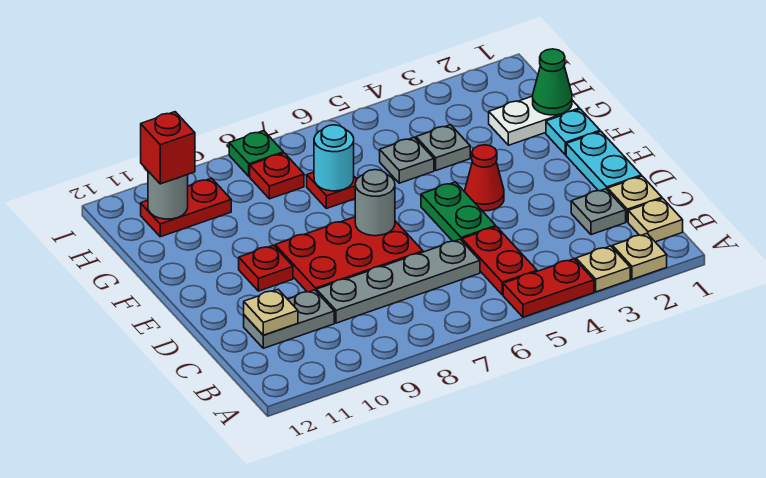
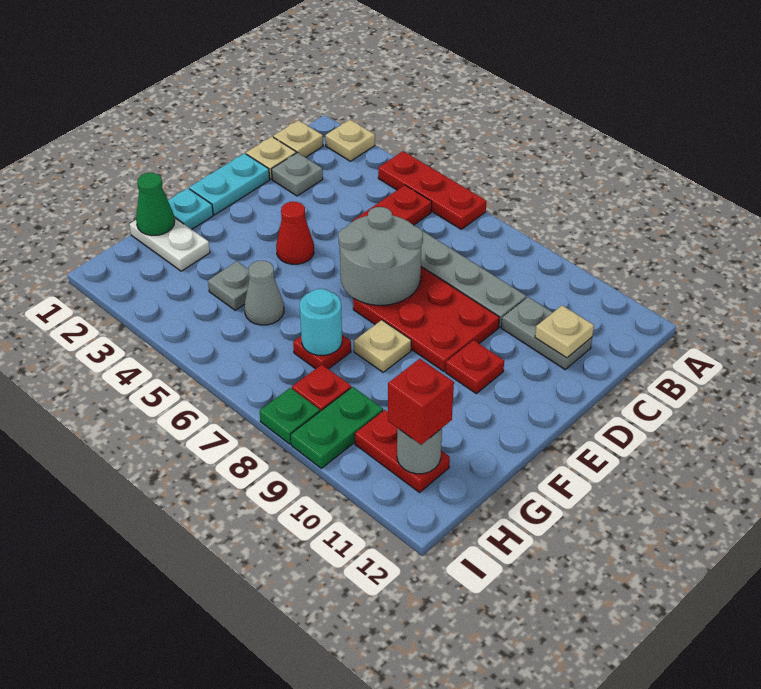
tan 1x1 plate [576,246,630,292] -> tan 1x1 plate moved to [354,320,411,372]
red 1x2 plate [503,259,594,317] -> red 1x3 plate [378,151,486,229]
green 1x2 plate [421,182,496,241] -> green 1x2 plate moved to [291,387,383,468]
grey 1x1 round brick [355,170,395,236] -> grey 2x2 round brick [338,207,423,305]
grey 1x1 plate [380,138,434,183] -> grey 1x1 cone [244,261,284,325]

